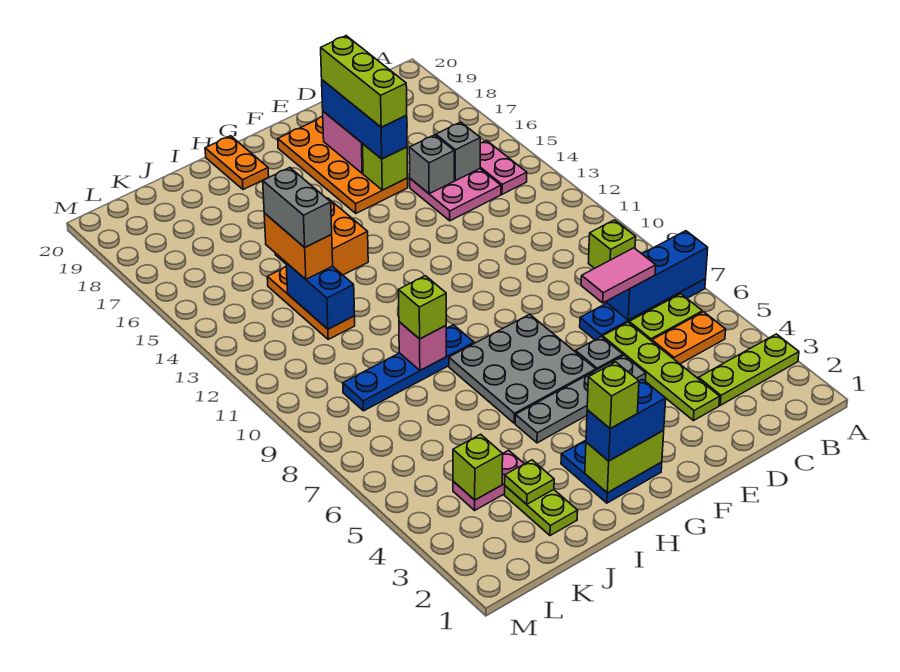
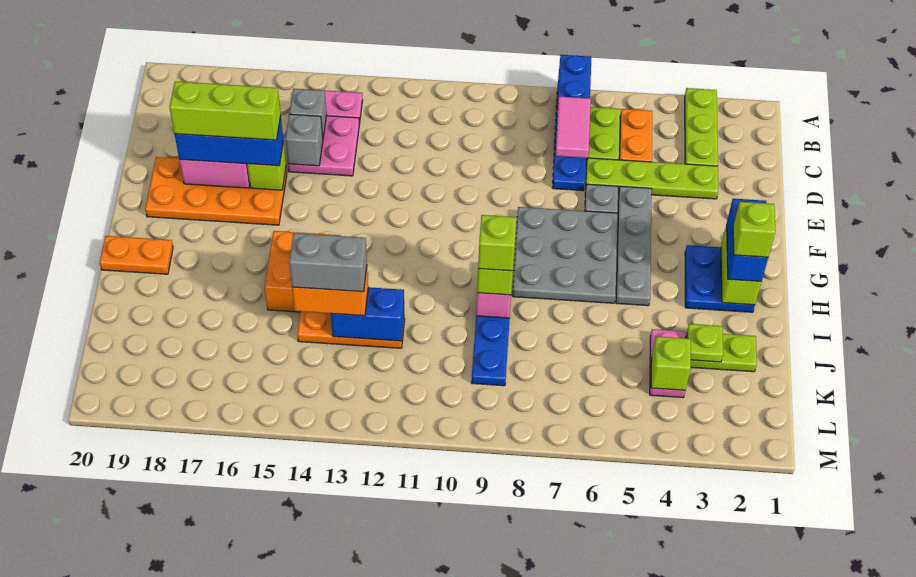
lime 1x1 brick [588,220,636,269] -> lime 1x1 brick moved to [478,215,516,271]

